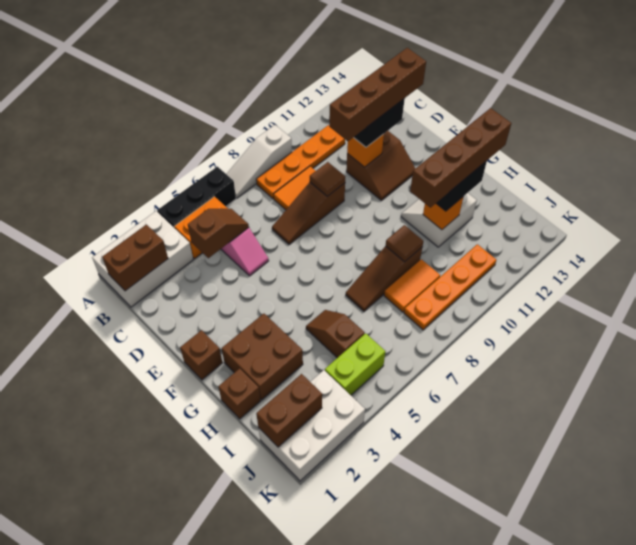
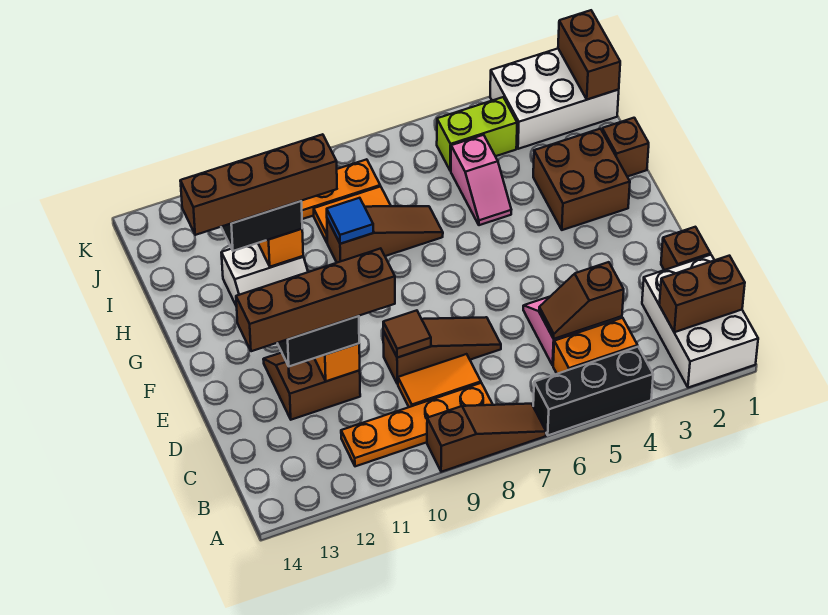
white 2x3 brick [92,211,193,307] -> white 2x3 brick turned to [642,255,758,388]
white 1x3 slope [227,125,292,198] -> brown 1x3 slope [427,404,546,472]
brown 1x1 brick [180,330,222,380] -> brown 1x1 brick moved to [661,227,710,270]
brown 1x2 slope [306,310,365,358] -> pink 1x2 slope [451,135,511,225]
brown 1x1 tile [386,225,423,262] -> blue 1x1 tile [327,198,373,244]
brown 1x2 brick [256,374,322,447] -> brown 1x2 brick turned to [558,10,620,100]

